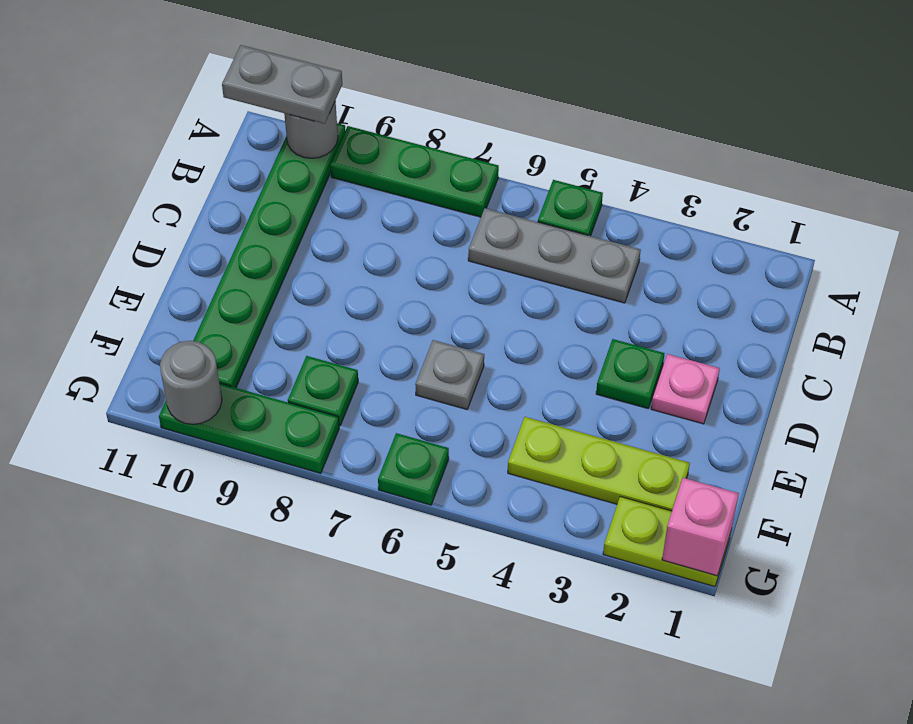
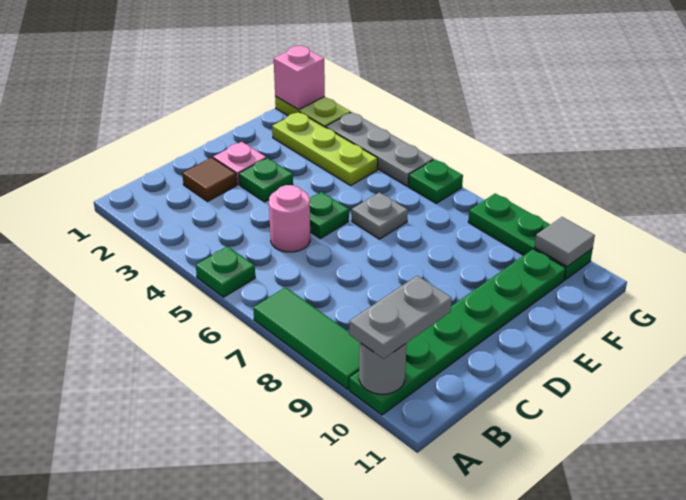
green 1x3 plate [330,126,499,217] -> green 1x3 tile [253,287,360,389]
grey 1x2 plate [222,45,342,124] -> grey 1x2 plate turned to [349,276,452,359]
grey 1x3 plate [468,208,641,303] -> grey 1x3 plate moved to [326,112,433,186]
none -> brown 1x1 tile [182,157,237,201]
none -> pink 1x1 round brick [269,185,310,252]
green 1x1 plate [288,356,358,426] -> green 1x1 plate moved to [310,192,349,239]
grey 1x1 round brick [160,341,222,424] -> grey 1x1 tile [535,217,595,267]

